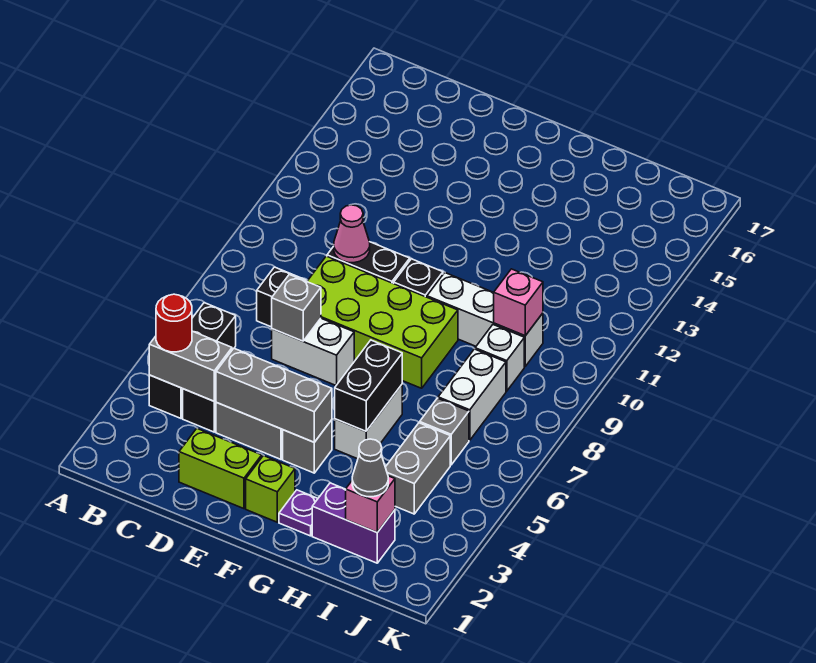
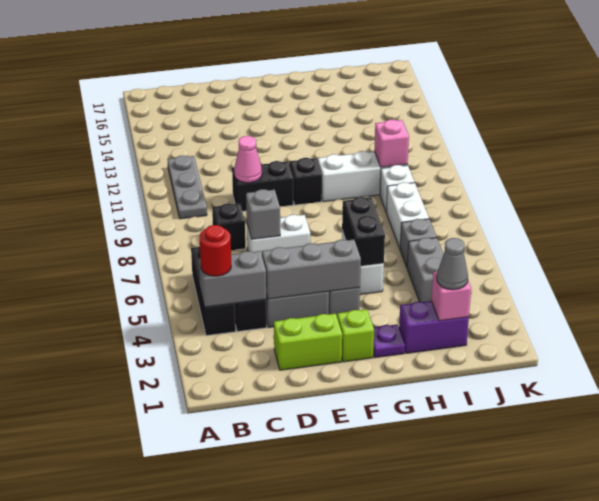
none -> grey 1x3 plate [167,156,207,219]
lime 2x4 brick [307,256,458,388] -> none

